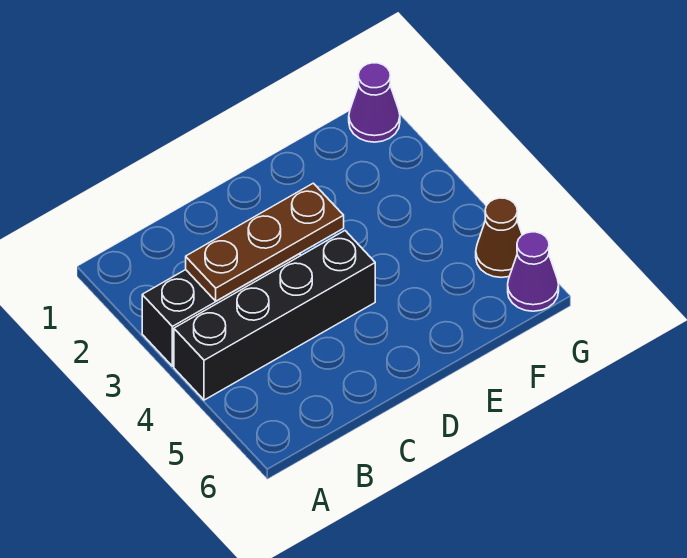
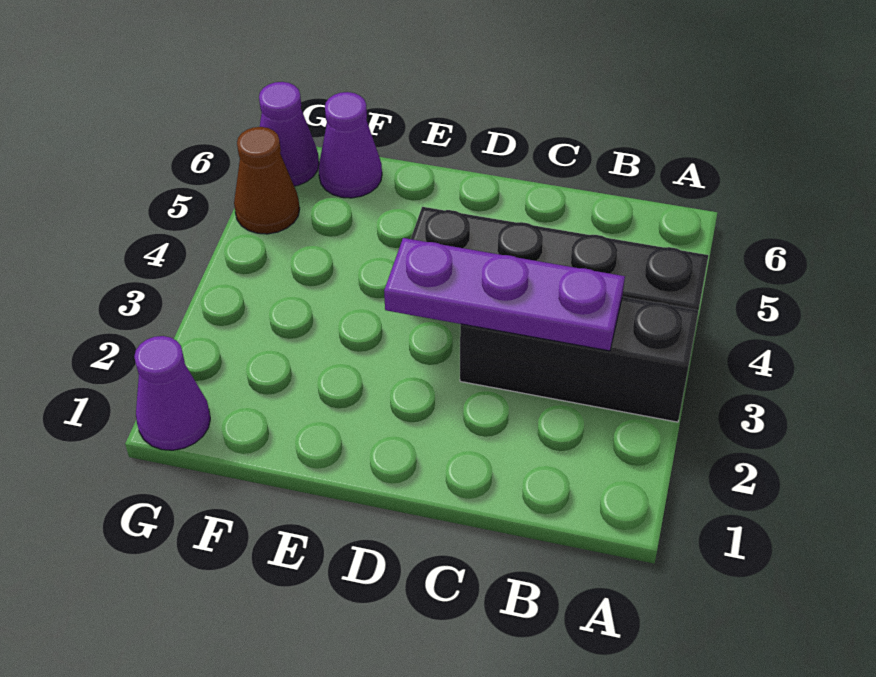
brown 1x3 plate [186,183,344,301] -> purple 1x3 plate [384,238,625,351]
none -> purple 1x1 cone [318,92,382,198]

